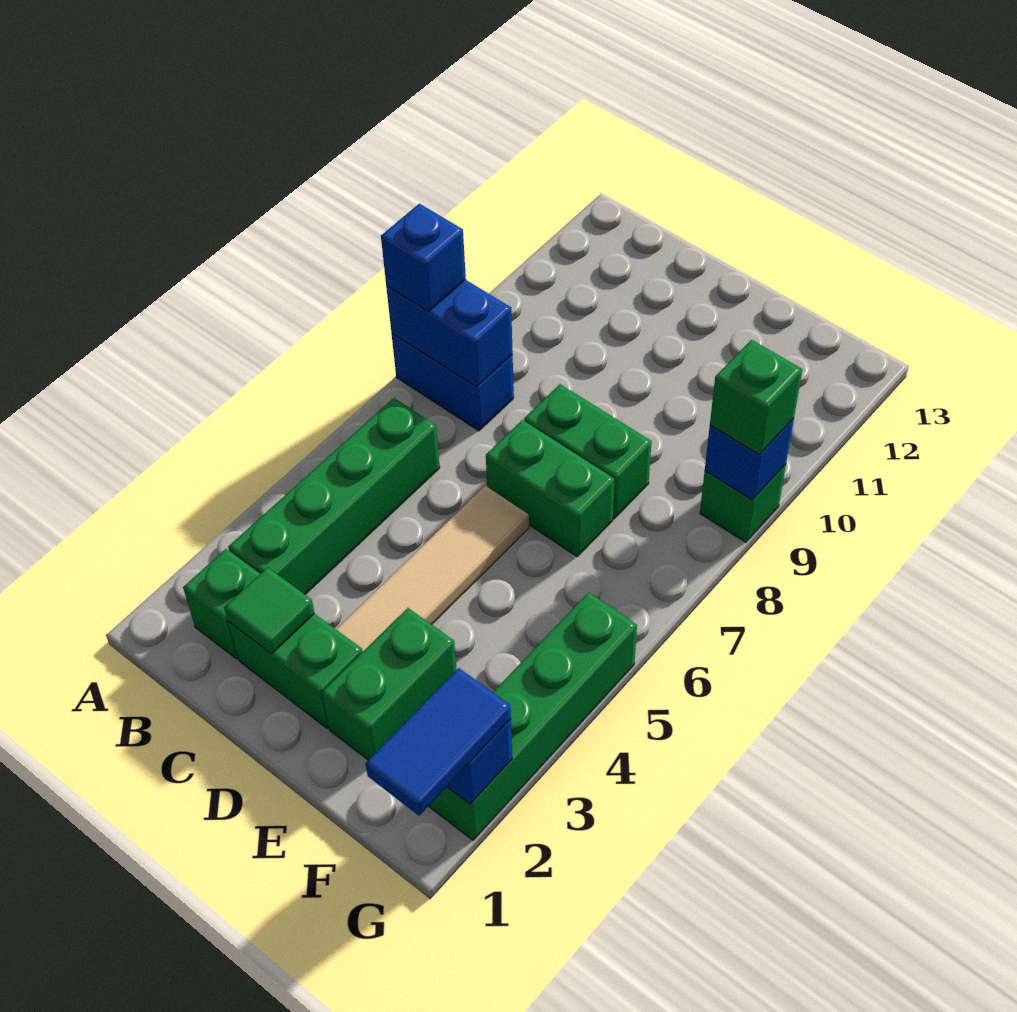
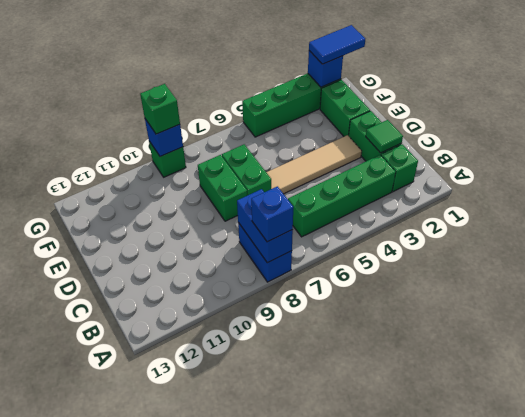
green 1x2 brick [322,608,457,760] -> green 1x2 brick turned to [320,80,370,136]

